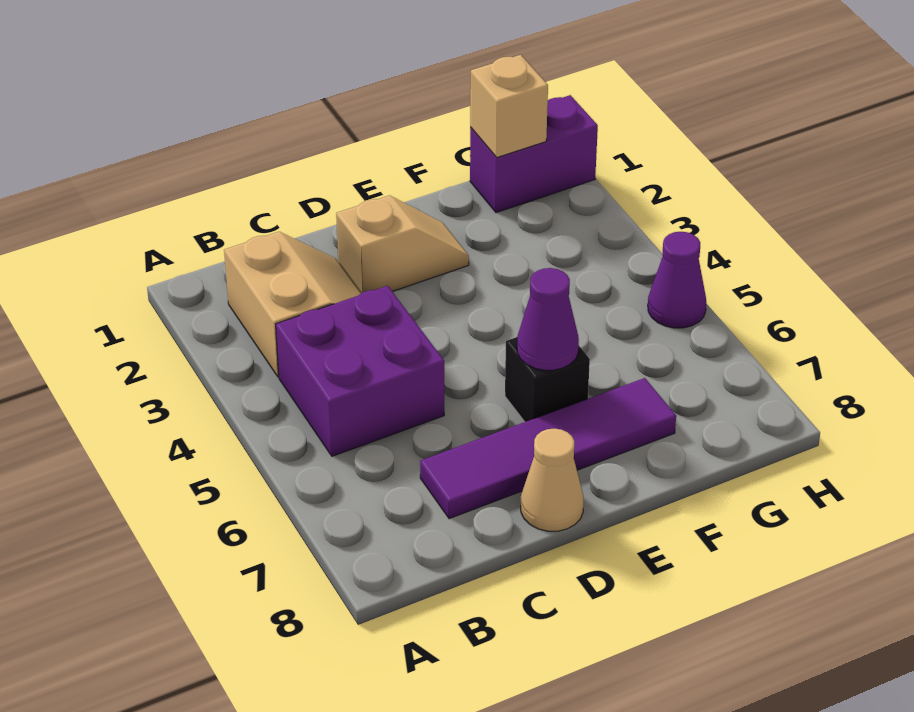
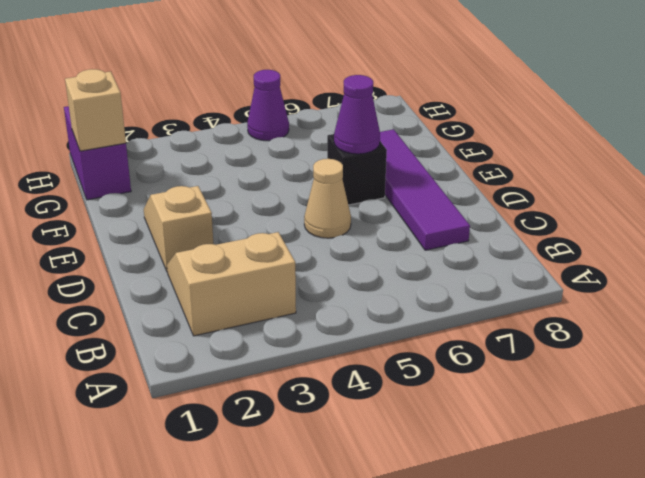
purple 2x2 brick [276,286,444,456] -> none
tan 1x1 cone [521,428,584,531] -> tan 1x1 cone moved to [304,159,351,238]

